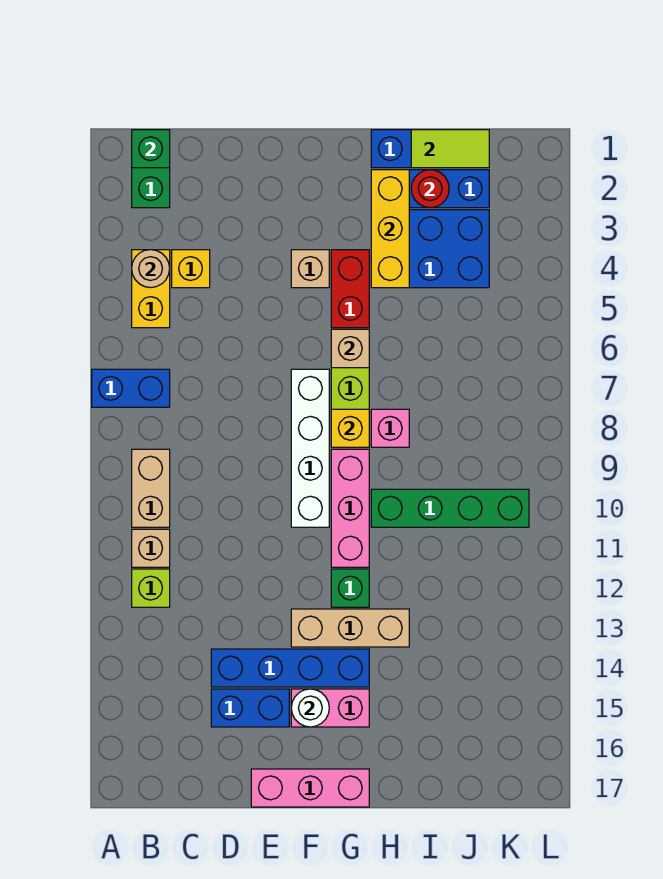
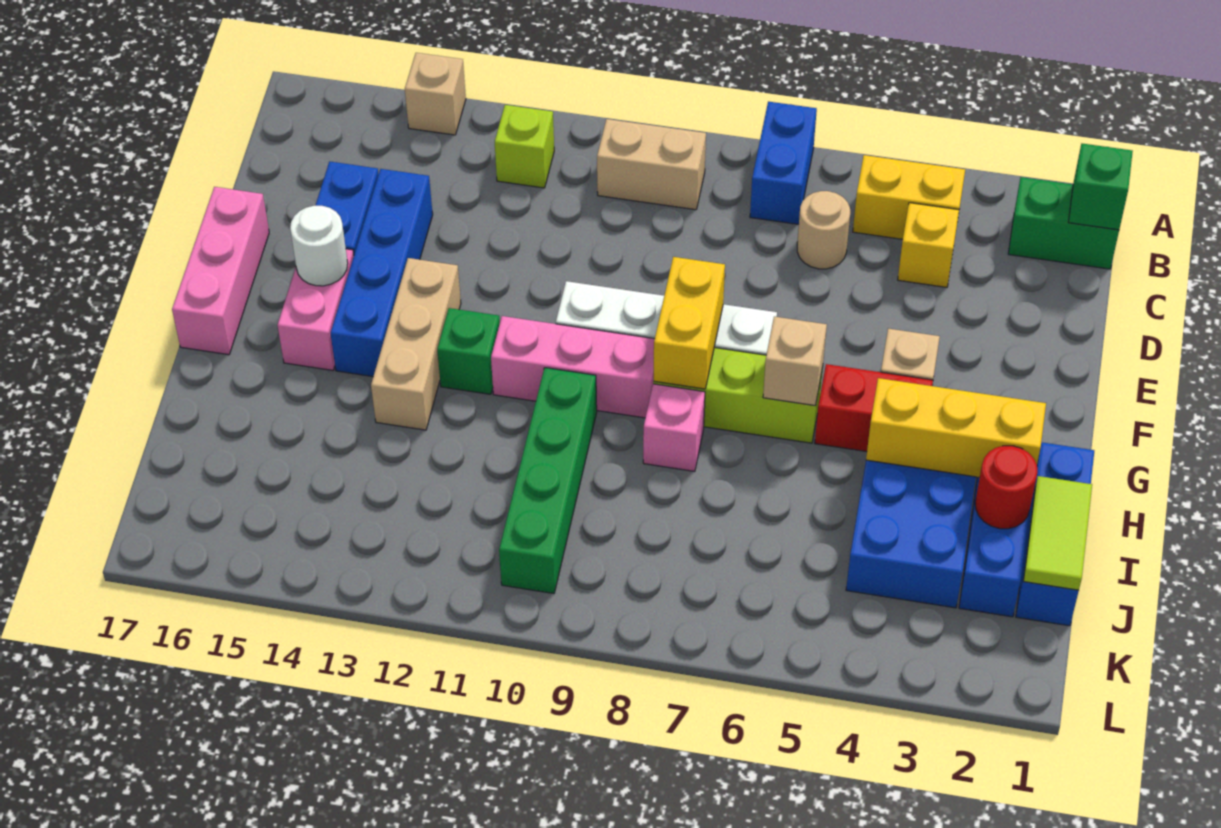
tan 1x1 round brick [132,250,170,288] -> tan 1x1 round brick moved to [797,191,850,269]
tan 1x1 brick [132,529,170,567] -> tan 1x1 brick moved to [405,53,466,135]
yellow 1x1 brick [331,409,369,447] -> yellow 1x2 brick [654,257,725,389]

